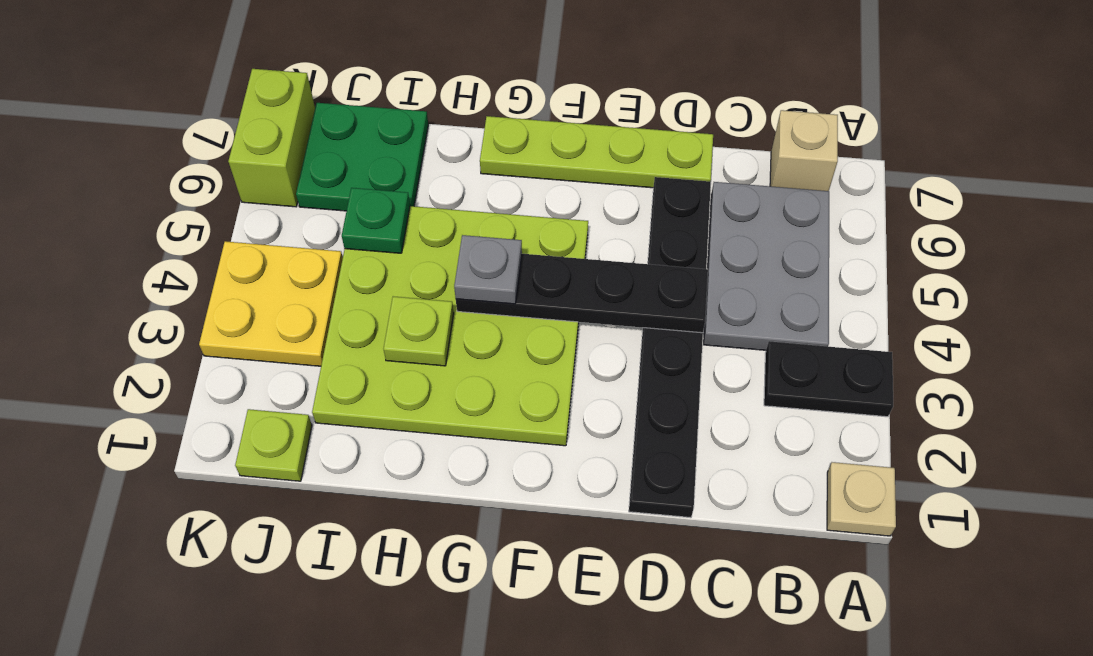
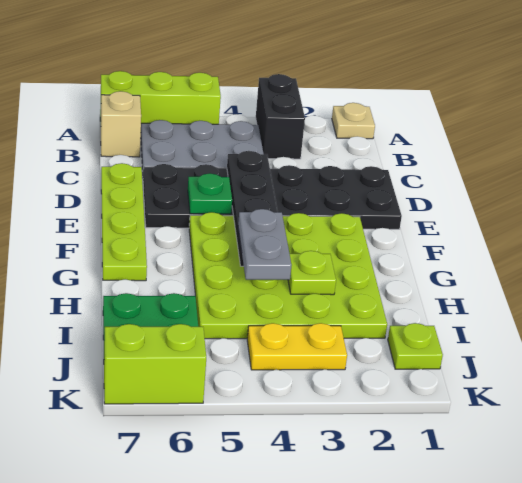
black 1x2 plate [764,341,893,417] -> black 1x2 brick [256,74,305,159]
none -> lime 1x3 brick [100,71,221,124]
black 1x6 plate [629,177,711,518] -> black 2x6 plate [143,164,402,229]
grey 1x1 plate [454,235,522,304] -> grey 1x2 plate [238,209,292,280]
green 1x1 plate [342,188,410,253] -> green 1x1 plate moved to [188,173,232,214]
yellow 2x2 plate [199,241,343,366] -> yellow 1x2 plate [247,323,347,370]

